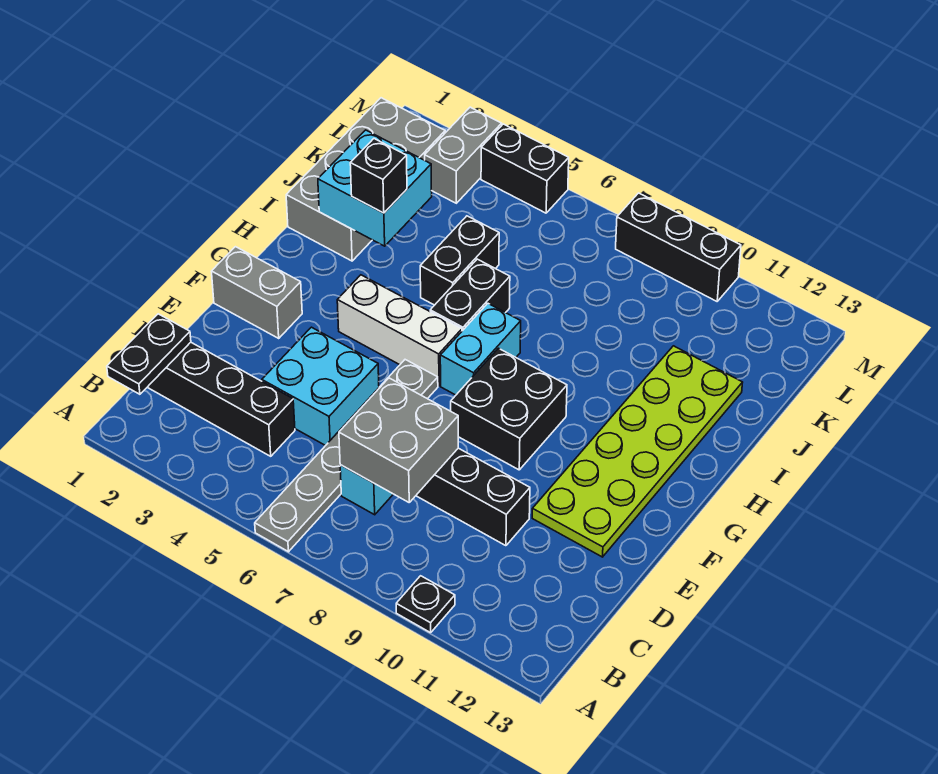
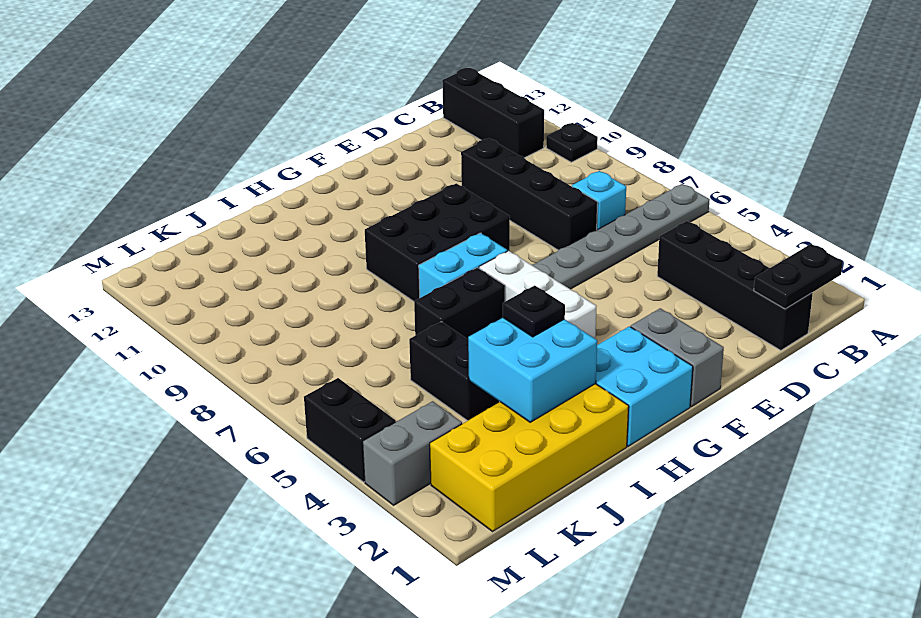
grey 2x2 brick [339,378,458,502] -> none
cyan 2x2 brick [262,327,379,446] -> cyan 2x2 brick moved to [596,326,693,446]
lime 2x6 plate [532,346,743,557] -> none
black 2x2 brick [451,348,567,470] -> black 2x3 brick [365,183,510,301]
grey 2x4 brick [286,98,445,261] -> yellow 2x4 brick [430,384,629,531]
black 1x1 brick [350,139,407,213] -> black 1x1 plate [503,285,565,337]
black 1x2 brick [420,216,499,305] -> black 1x2 brick turned to [409,322,500,421]
black 1x3 brick [616,193,741,301] -> black 1x3 brick moved to [442,68,544,158]

